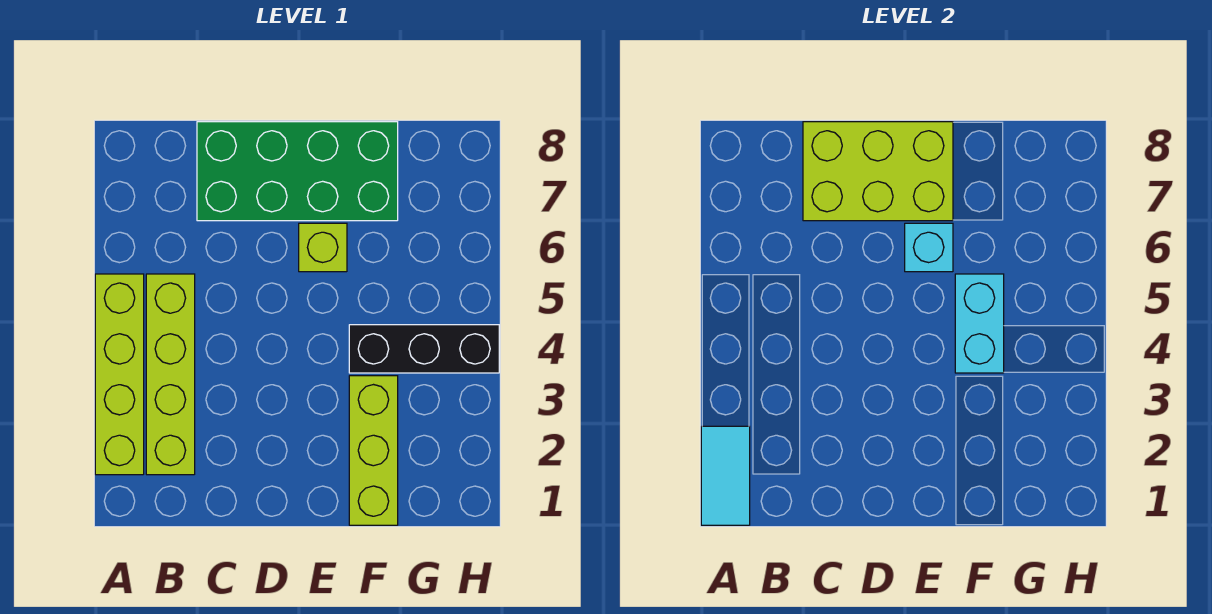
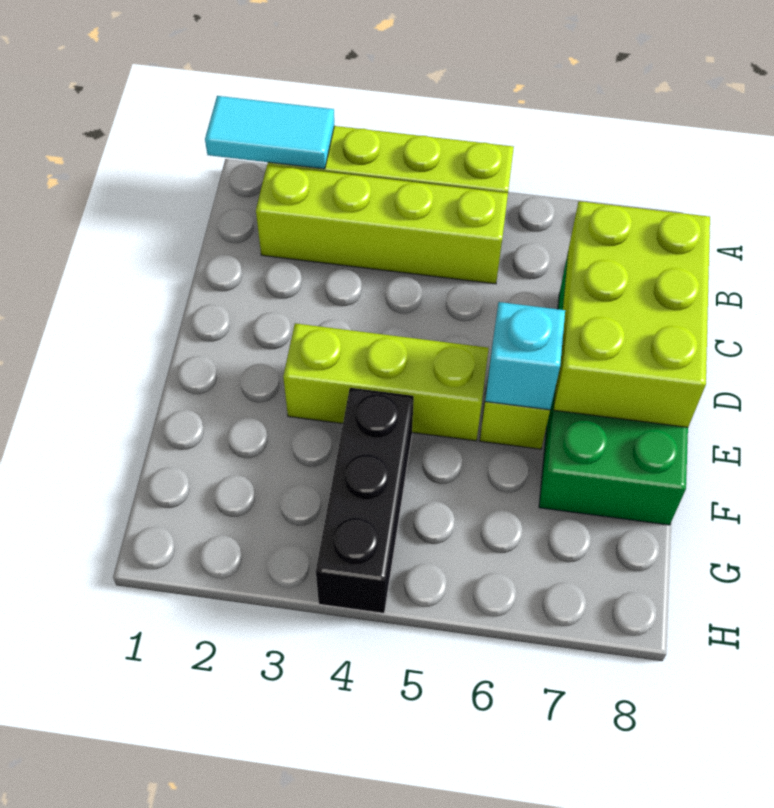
lime 1x3 brick [349,376,398,525] -> lime 1x3 brick moved to [283,323,489,441]
cyan 1x2 brick [955,274,1004,373] -> none

